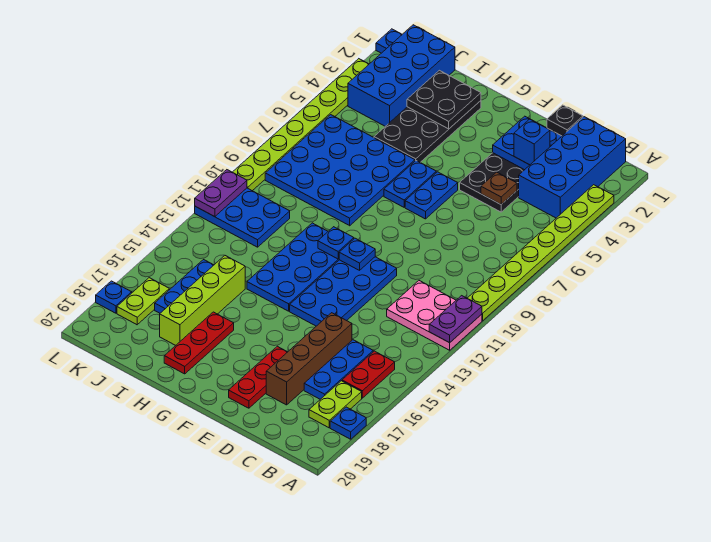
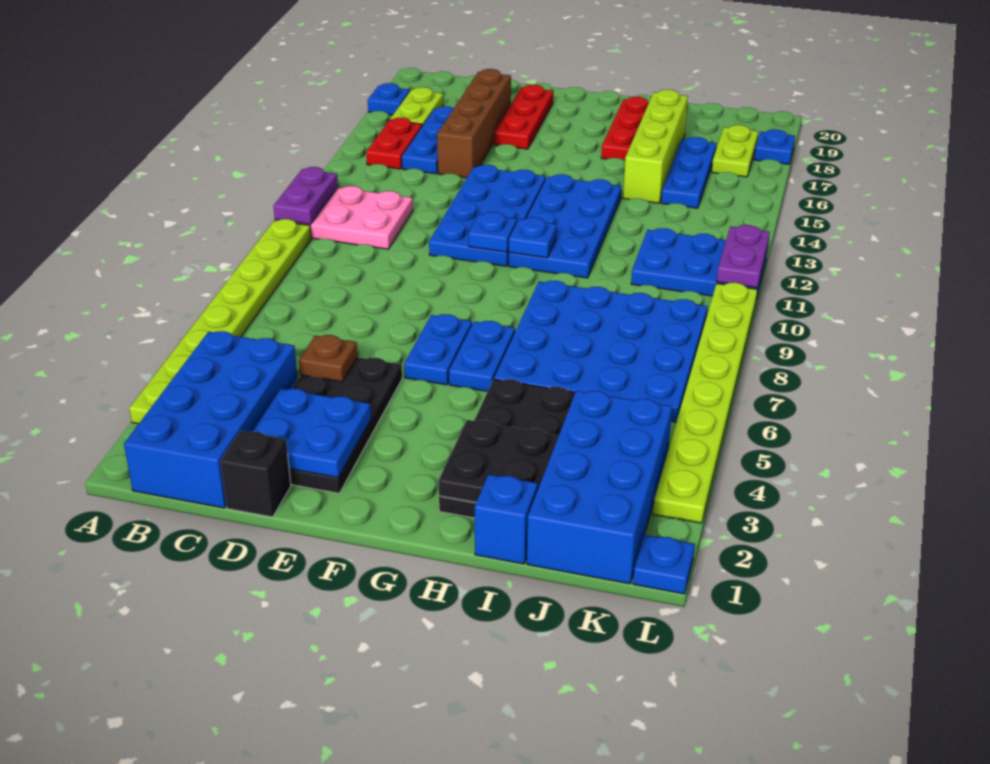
blue 1x1 brick [514,119,550,165] -> blue 1x1 brick moved to [475,475,538,564]

